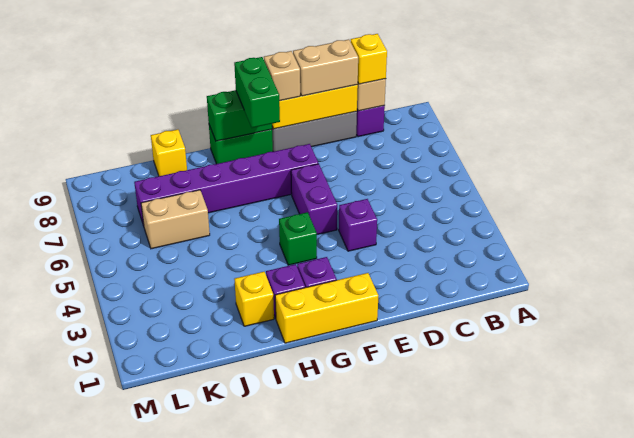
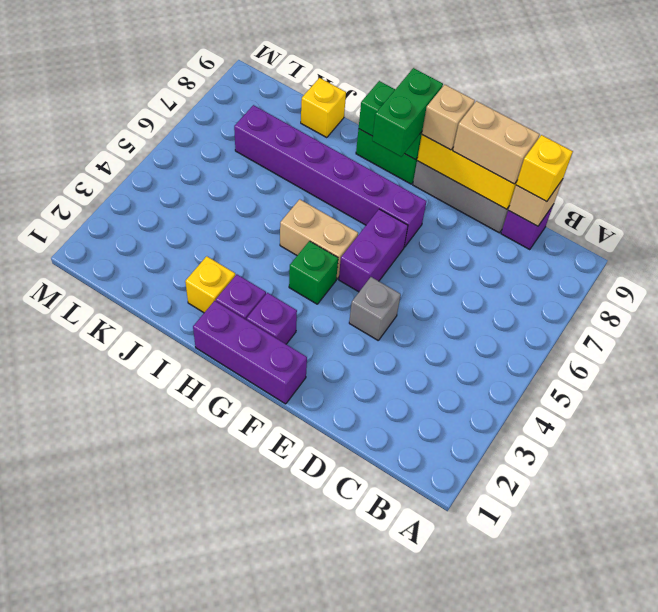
purple 1x1 brick [339,199,377,251] -> grey 1x1 brick [349,277,401,340]
yellow 1x3 brick [275,273,379,343] -> purple 1x3 brick [193,301,307,404]
tan 1x2 brick [141,190,210,249] -> tan 1x2 brick moved to [280,199,358,279]

